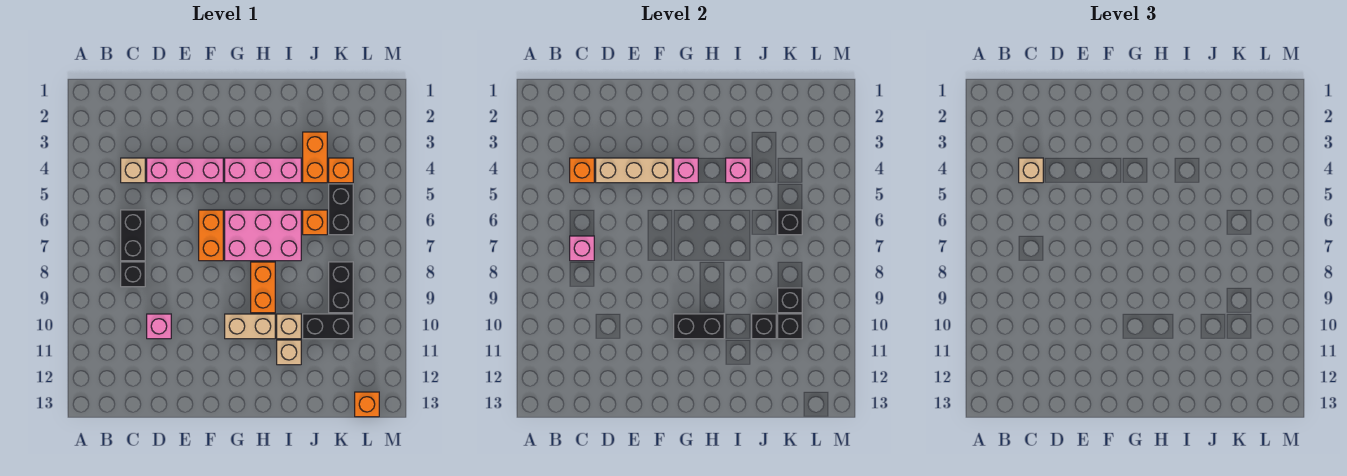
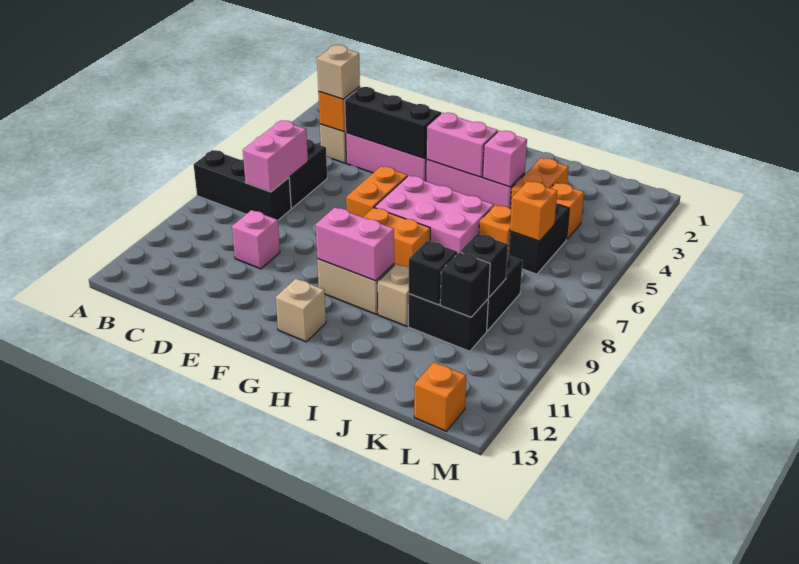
pink 1x1 brick [570,236,594,261] -> pink 1x2 brick [243,121,308,192]
black 1x1 brick [121,262,145,287] -> black 1x3 brick [194,150,291,220]
tan 1x3 brick [596,158,672,183] -> black 1x3 brick [345,87,441,159]
pink 1x1 brick [674,158,698,183] -> pink 1x2 brick [426,113,498,177]
black 1x2 brick [674,314,724,339] -> pink 1x2 brick [316,207,394,281]
orange 1x2 brick [251,262,275,313] -> orange 1x2 brick turned to [363,208,430,268]
tan 1x1 brick [277,340,301,365] -> tan 1x1 brick moved to [276,279,326,342]
black 1x1 brick [778,210,802,235] -> orange 1x1 brick [510,181,557,241]

